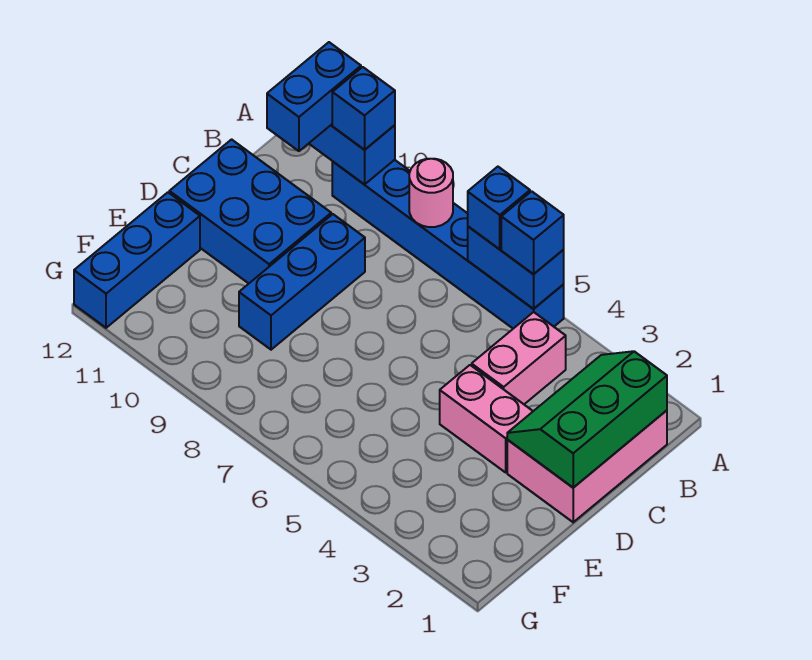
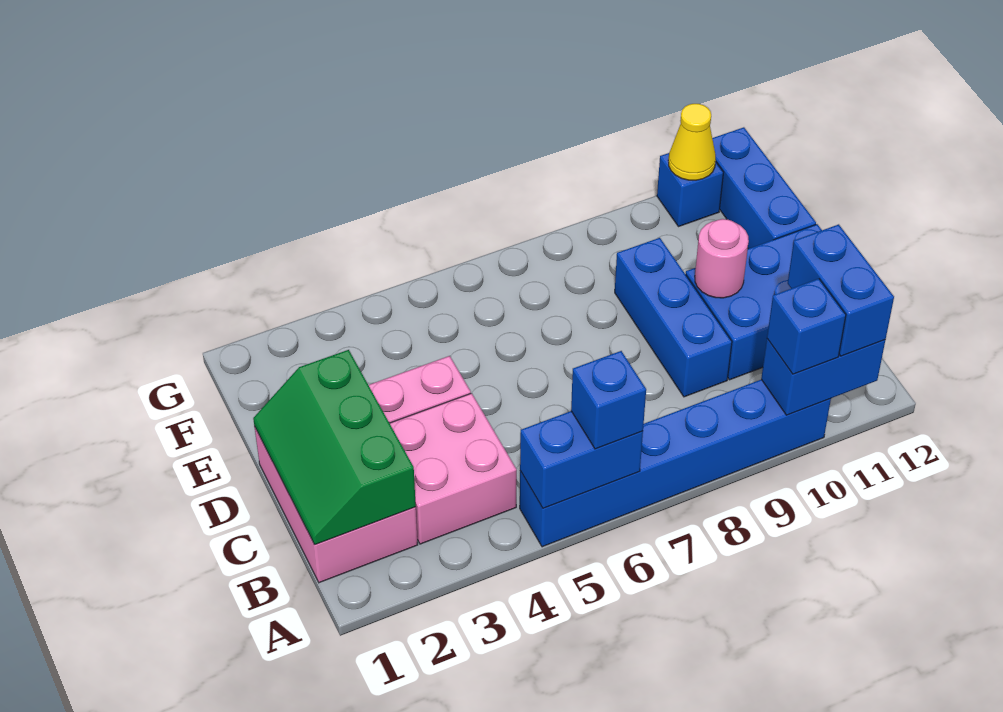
blue 1x1 brick [501,191,564,274] -> blue 1x1 brick moved to [657,153,723,227]
pink 1x1 round brick [409,159,453,227] -> pink 1x1 round brick moved to [695,219,749,298]
green 2x3 slope [507,351,667,488] -> green 2x3 slope turned to [253,350,416,544]
pink 1x2 brick [472,312,566,404] -> pink 2x2 brick [390,393,517,544]
none -> yellow 1x1 cone [669,104,716,180]

